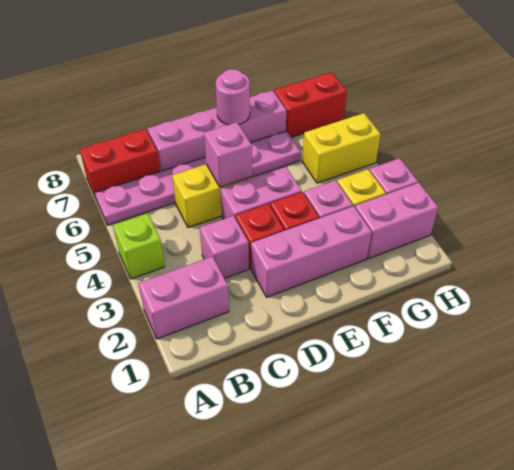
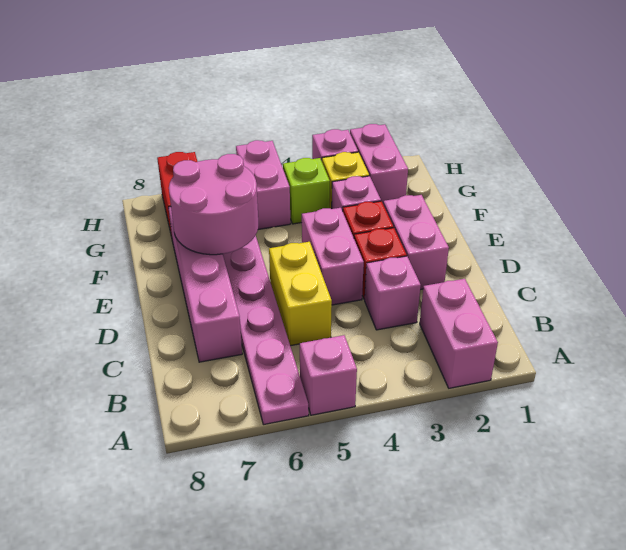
lime 1x1 brick [113,213,165,279] -> lime 1x1 brick moved to [283,158,330,224]
red 1x2 brick [80,129,160,198] -> none
pink 1x3 brick [251,206,372,297] -> pink 1x2 brick [383,195,449,290]
pink 1x1 brick [204,122,252,187] -> pink 1x1 brick moved to [300,335,357,415]
pink 1x1 round brick [216,69,250,125] -> pink 2x2 round brick [169,154,258,255]
yellow 1x2 brick [302,113,381,183] -> pink 1x2 brick [236,140,290,230]

